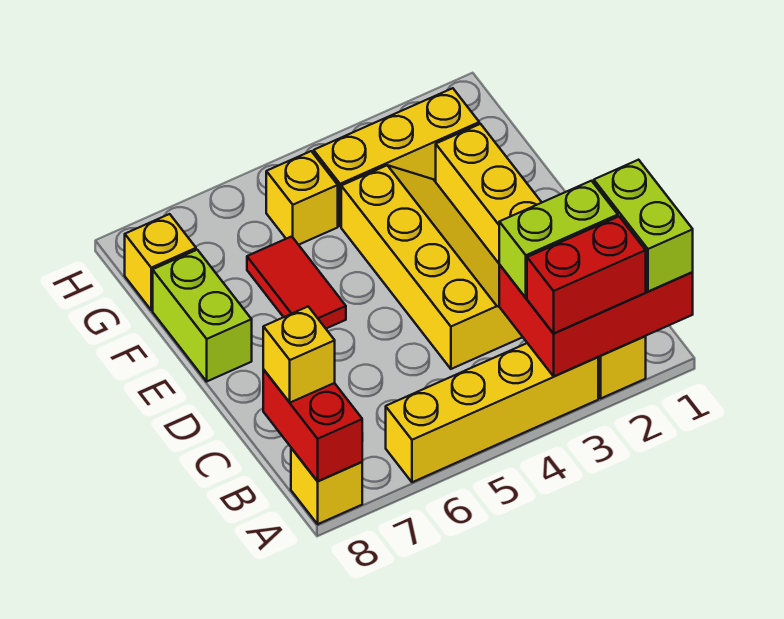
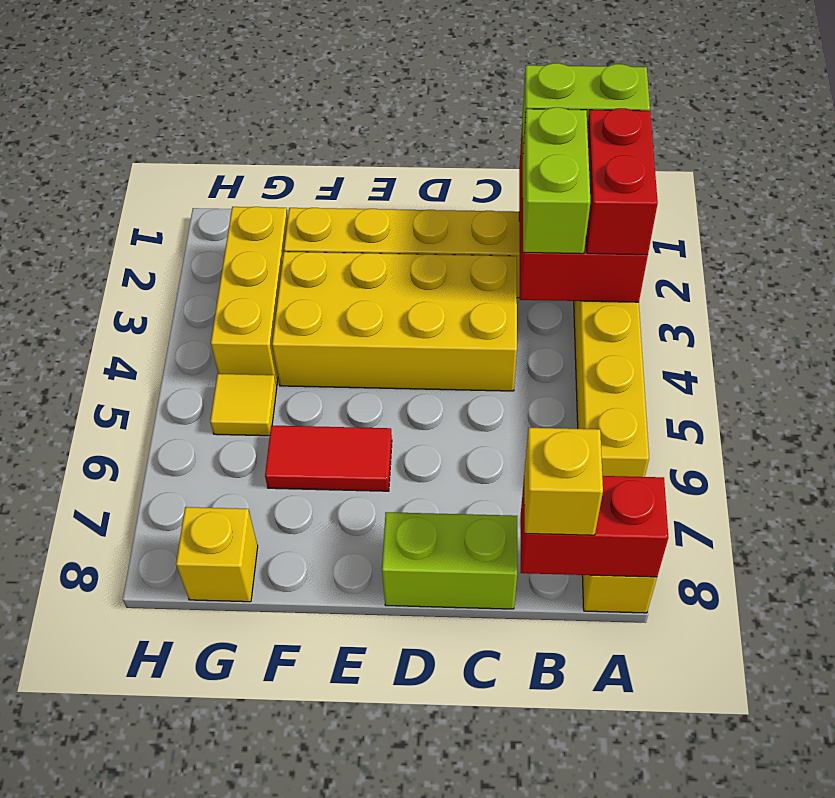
yellow 2x4 slope [341,165,522,369] -> yellow 2x4 brick [272,252,517,391]
lime 1x2 brick [153,250,252,381] -> lime 1x2 brick moved to [382,512,517,609]
yellow 1x1 brick [266,151,338,245] -> yellow 1x1 tile [210,374,277,436]

